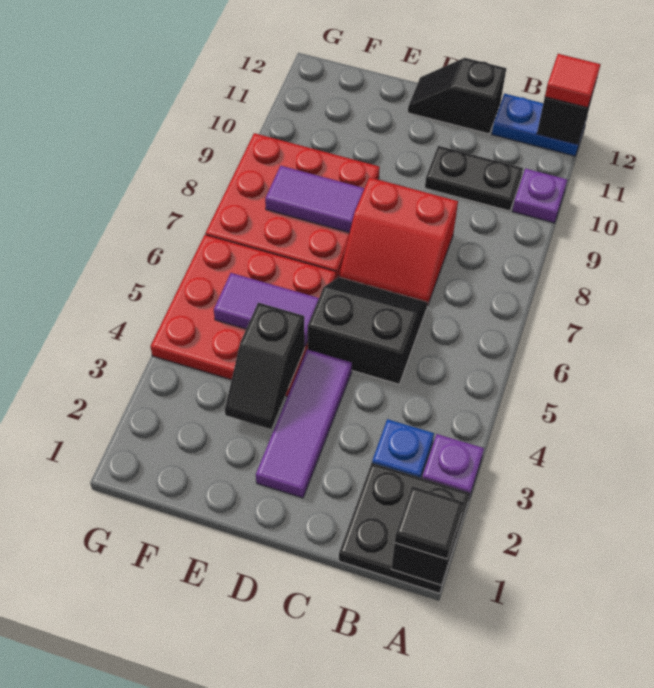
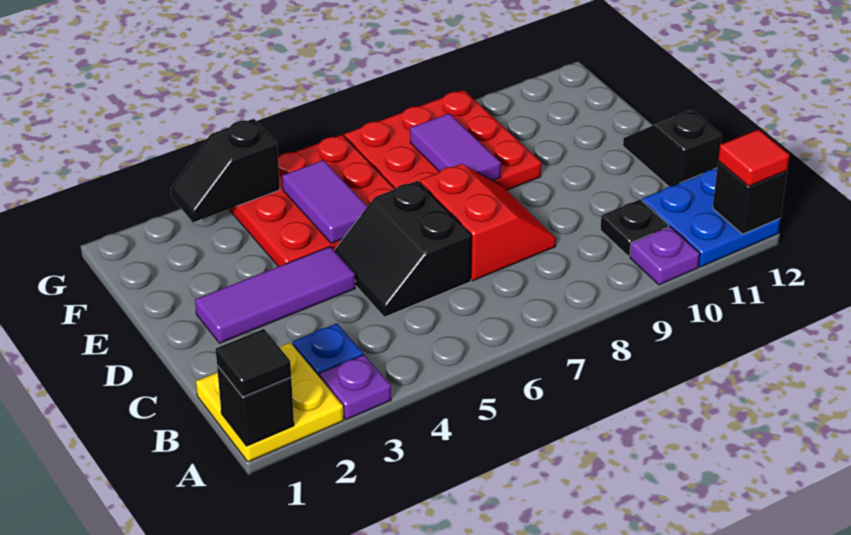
black 2x2 plate [339,463,470,593] -> yellow 2x2 plate [196,343,344,462]
blue 1x2 plate [492,94,586,156] -> blue 2x2 plate [642,168,780,267]
black 1x2 plate [425,146,523,211] -> black 1x1 plate [600,200,669,256]
black 2x2 slope [308,277,428,384] -> black 2x2 slope turned to [334,181,471,317]
red 2x2 slope [339,177,458,306] -> red 2x2 slope turned to [420,164,556,281]
black 1x2 slope [225,303,305,429] -> black 1x2 slope moved to [171,119,280,222]

